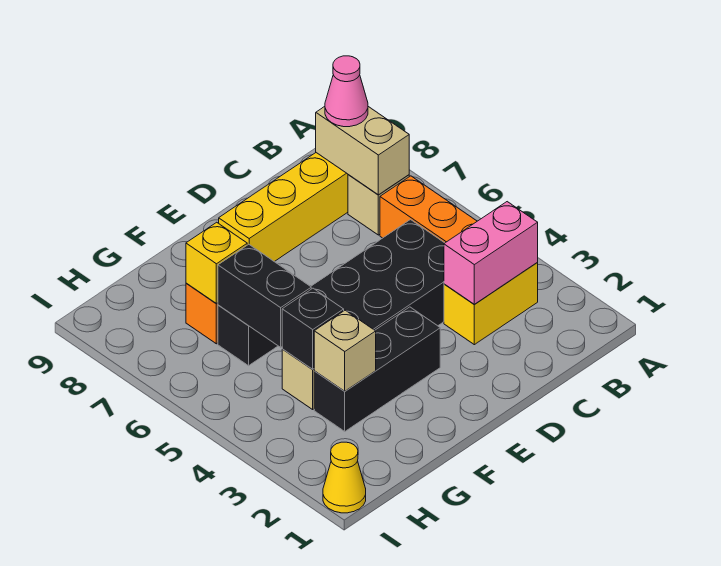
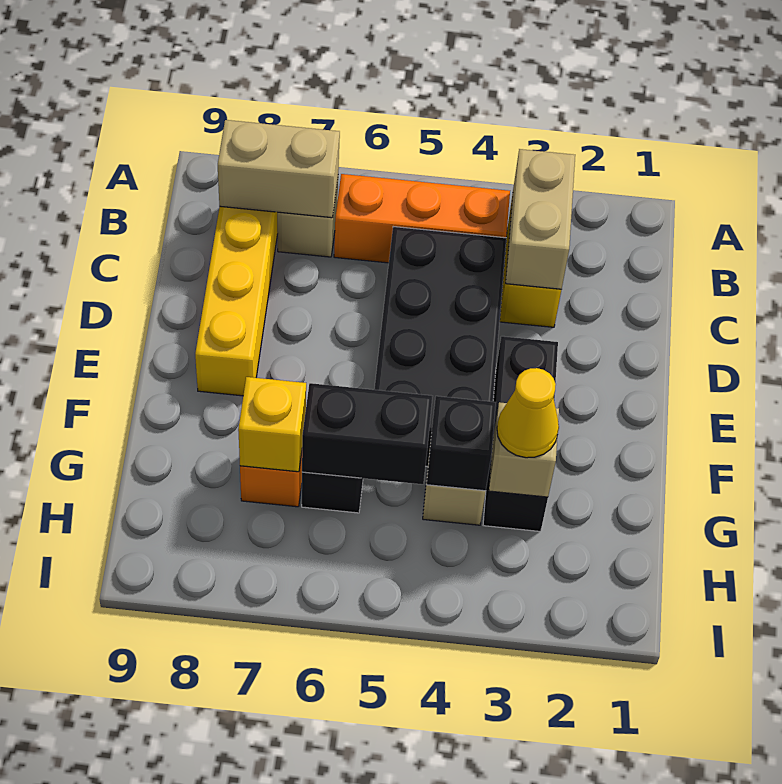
pink 1x2 brick [444,202,538,304] -> tan 1x2 brick [506,149,575,289]
pink 1x1 cone [325,56,368,127] -> none
yellow 1x1 cone [323,442,366,513] -> yellow 1x1 cone moved to [497,368,559,458]

